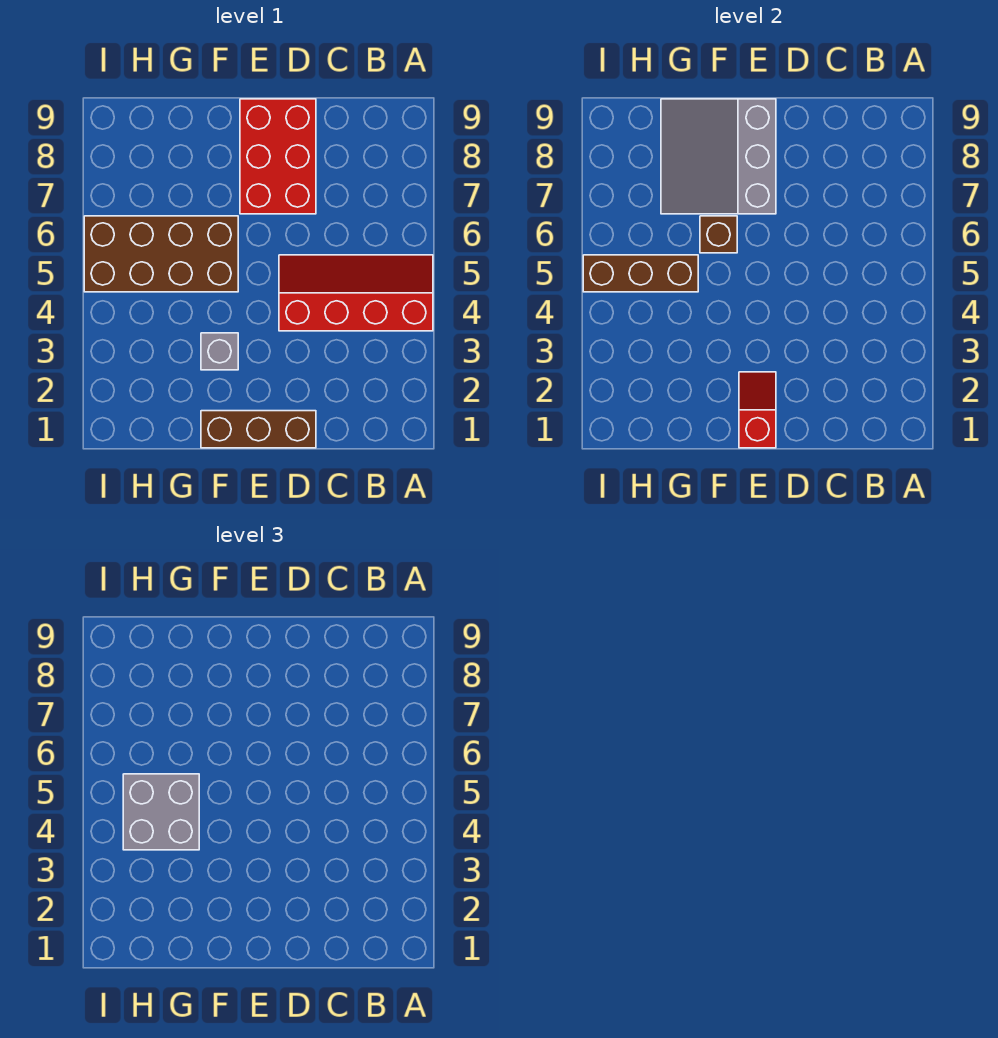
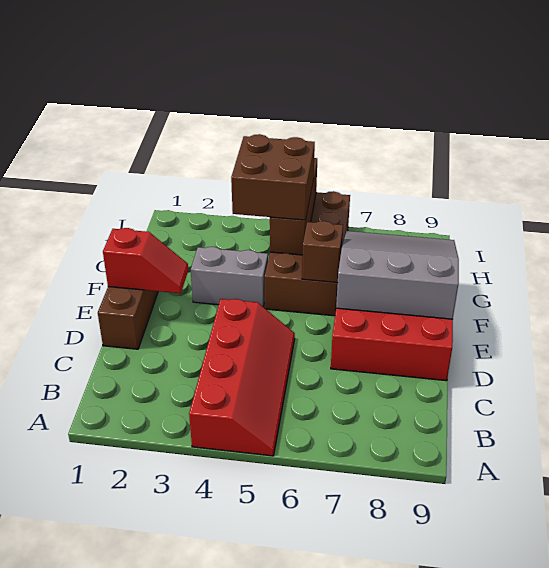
grey 1x1 brick [201,333,238,370] -> grey 1x2 brick [191,247,268,307]
grey 2x2 brick [123,774,199,850] -> brown 2x2 brick [231,134,315,220]

